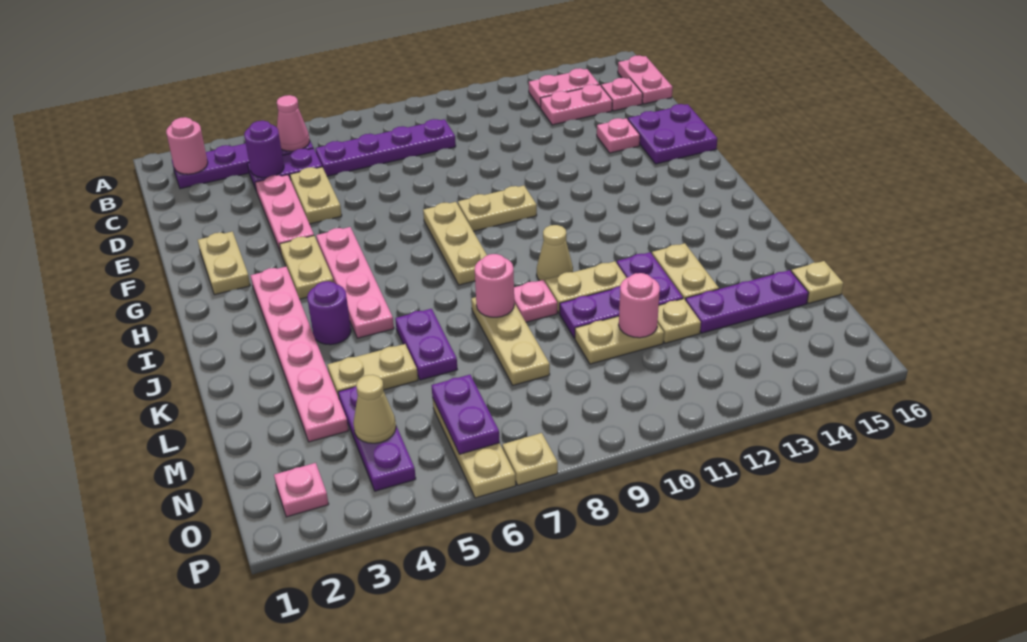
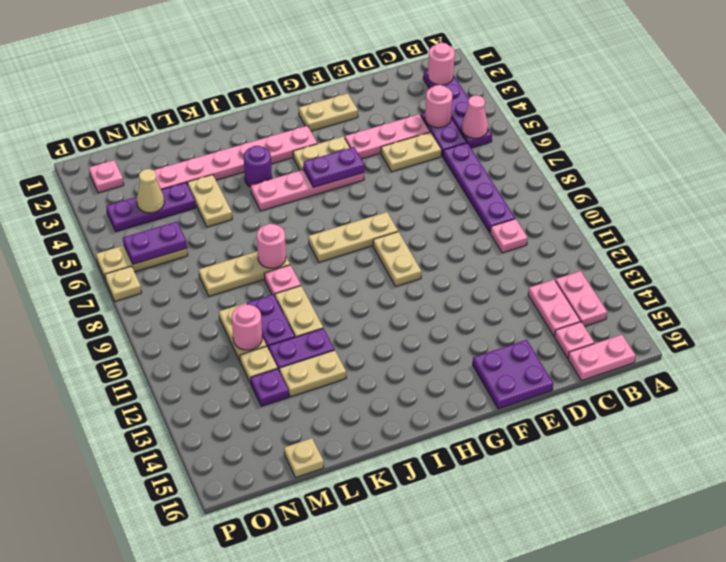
purple 1x1 round brick [244,121,284,178] -> pink 1x1 round brick [425,85,452,128]
pink 1x1 plate [597,118,640,153] -> pink 1x1 plate moved to [490,219,528,253]
tan 1x1 cone [537,225,573,282] -> none
purple 1x2 plate [395,309,457,380] -> purple 1x2 plate moved to [303,147,365,187]
purple 1x3 plate [685,270,808,333] -> purple 1x1 plate [251,369,289,406]

